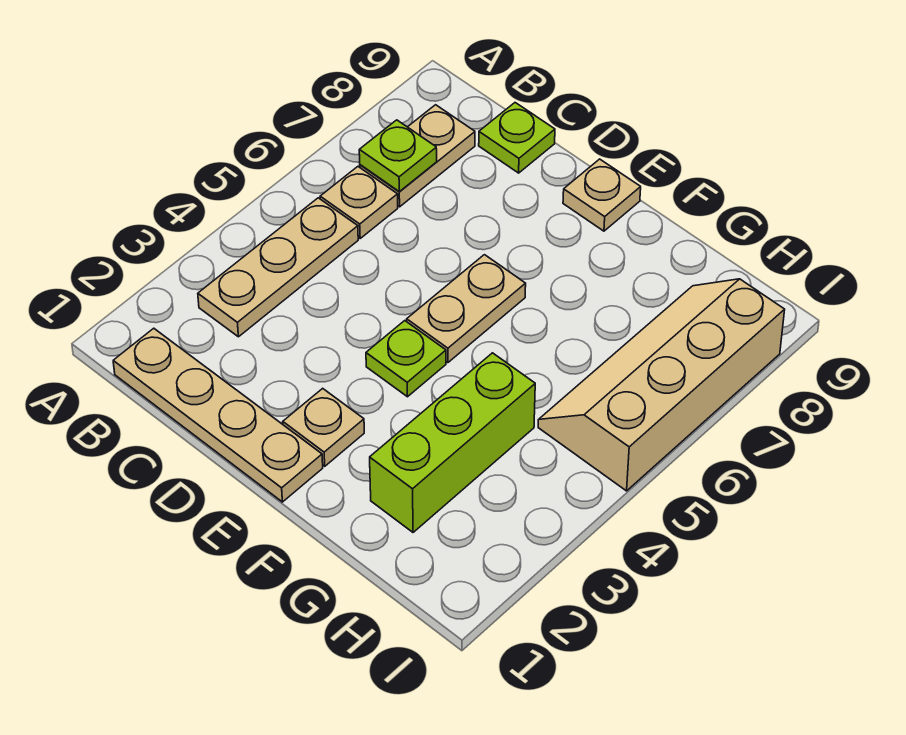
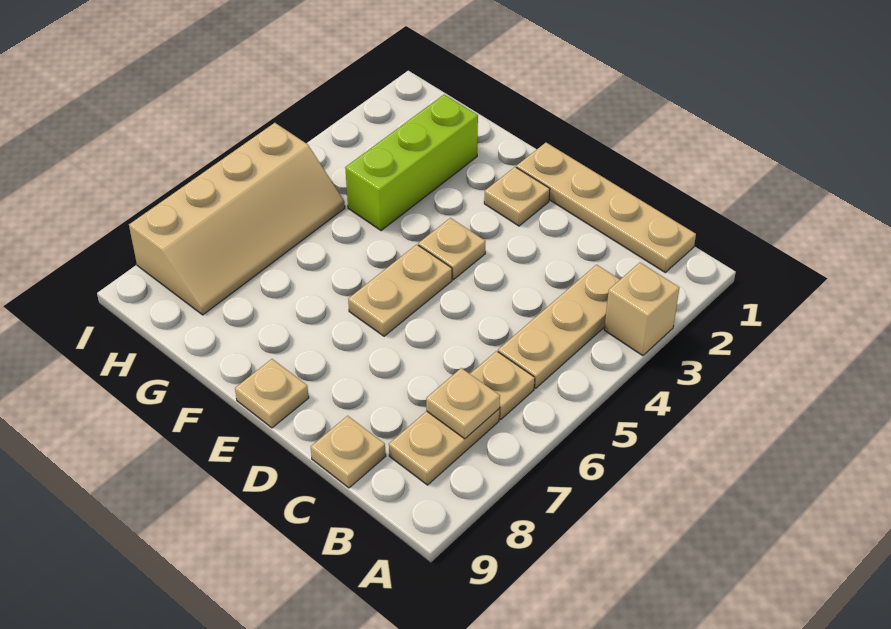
none -> tan 1x1 brick [604,263,679,356]
lime 1x1 plate [359,120,437,191] -> tan 1x1 plate [426,368,500,439]
lime 1x1 plate [479,103,555,173] -> tan 1x1 plate [311,416,386,488]
lime 1x1 plate [366,321,446,397] -> tan 1x1 plate [418,218,486,280]

